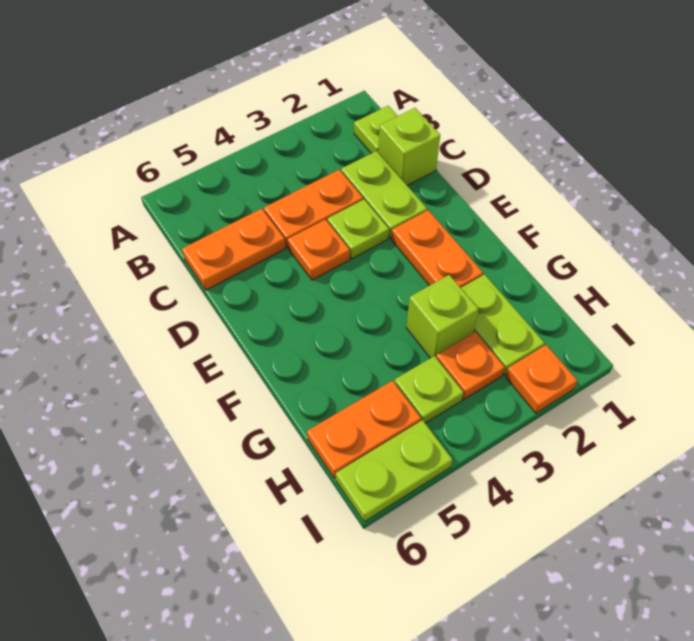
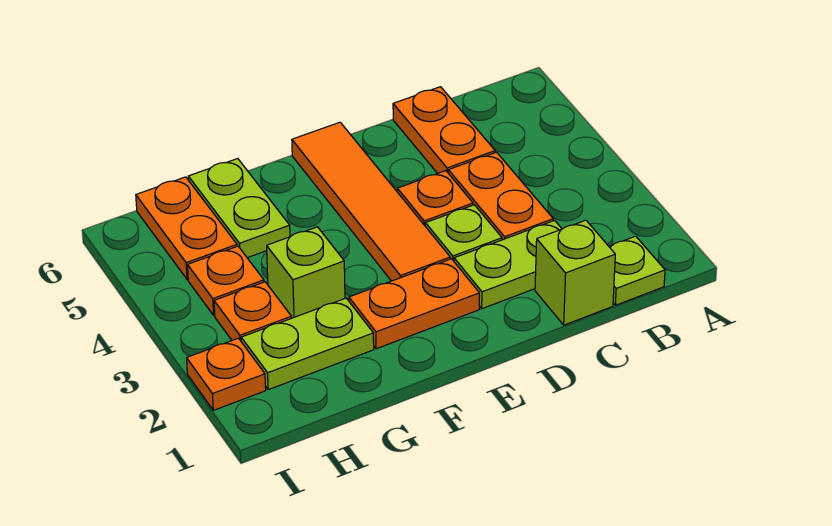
none -> orange 1x4 tile [292,122,450,281]
lime 1x1 plate [394,356,463,423] -> orange 1x1 plate [187,246,264,315]
lime 1x2 plate [336,420,452,522] -> lime 1x2 plate moved to [188,159,290,258]

